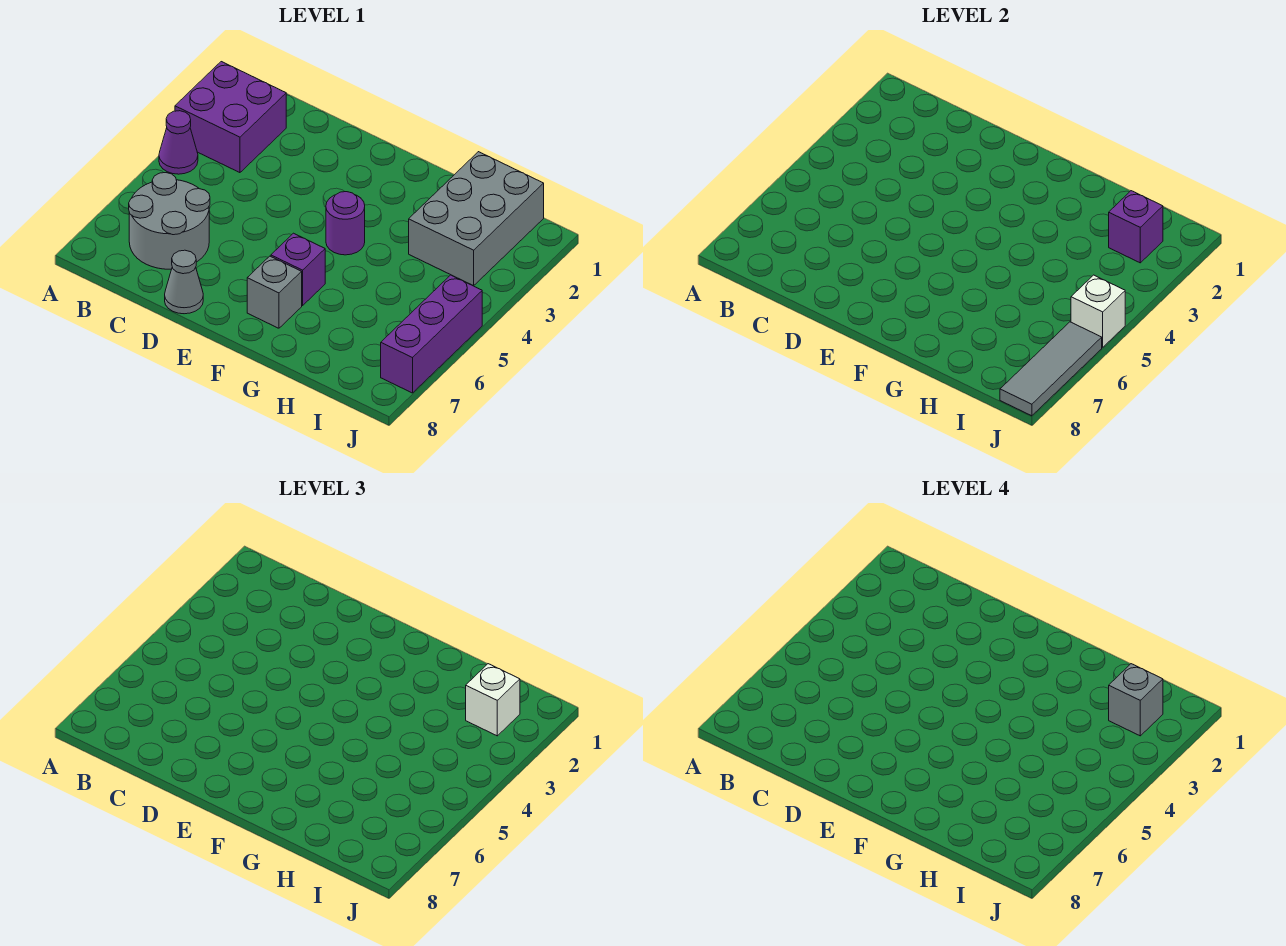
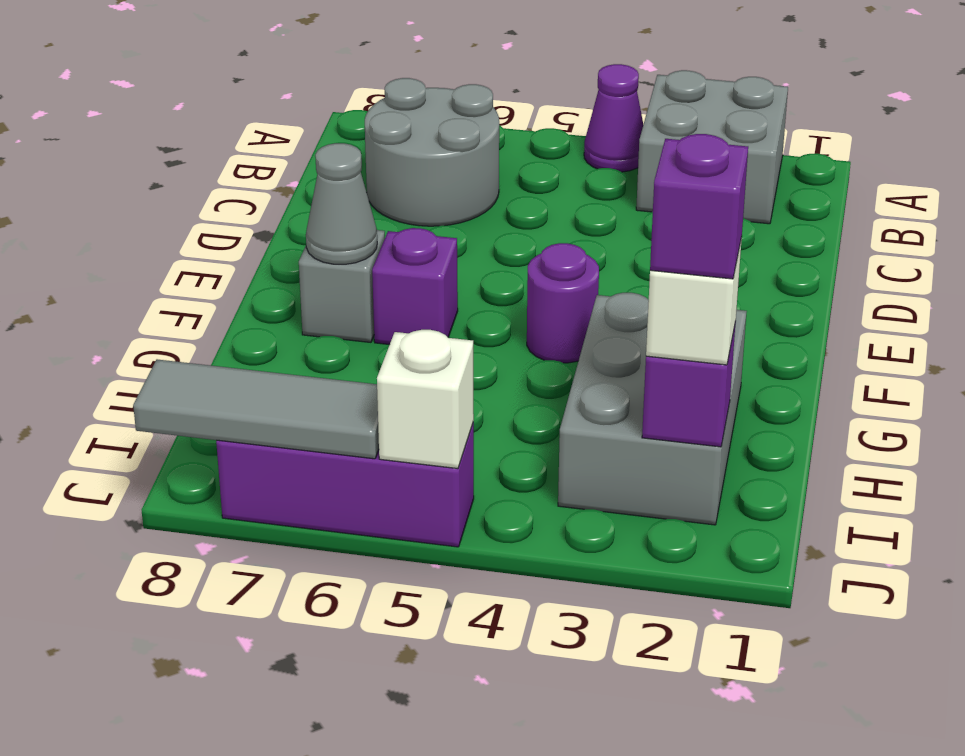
purple 2x2 brick [175,62,286,173] -> grey 2x2 brick [636,70,788,224]
grey 1x1 cone [165,250,203,314] -> grey 1x1 cone moved to [306,143,377,264]
grey 2x3 brick [409,152,544,286] -> grey 2x3 brick turned to [558,293,747,525]
grey 1x1 brick [1109,664,1163,736] -> purple 1x1 brick [650,134,748,279]

